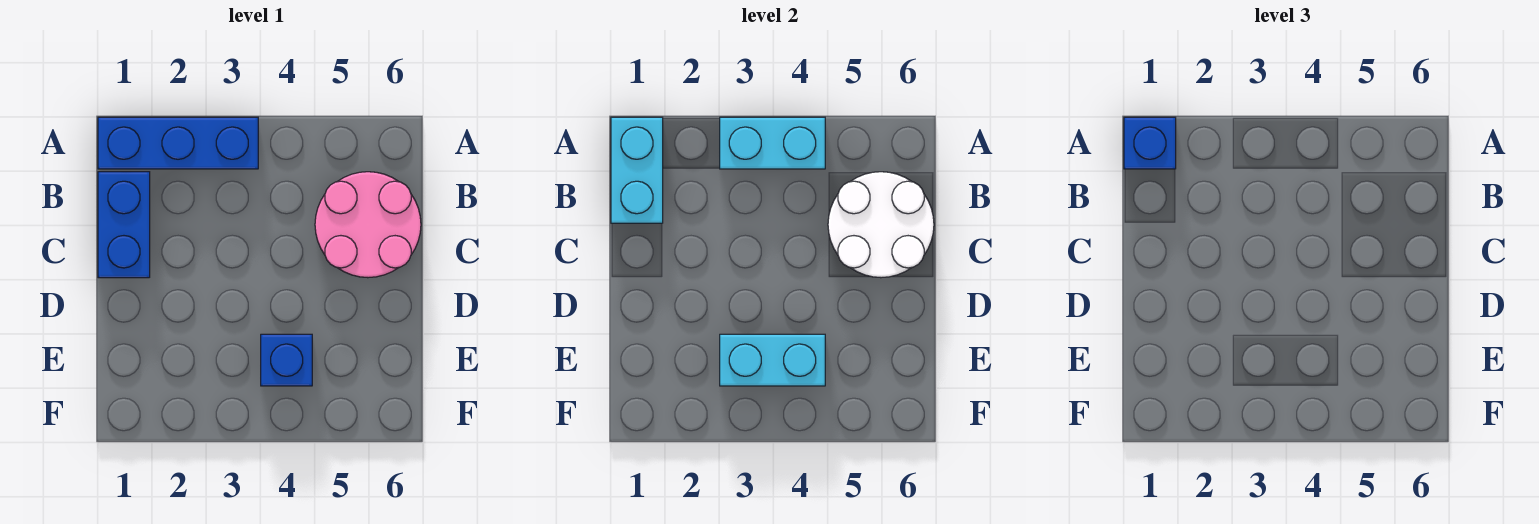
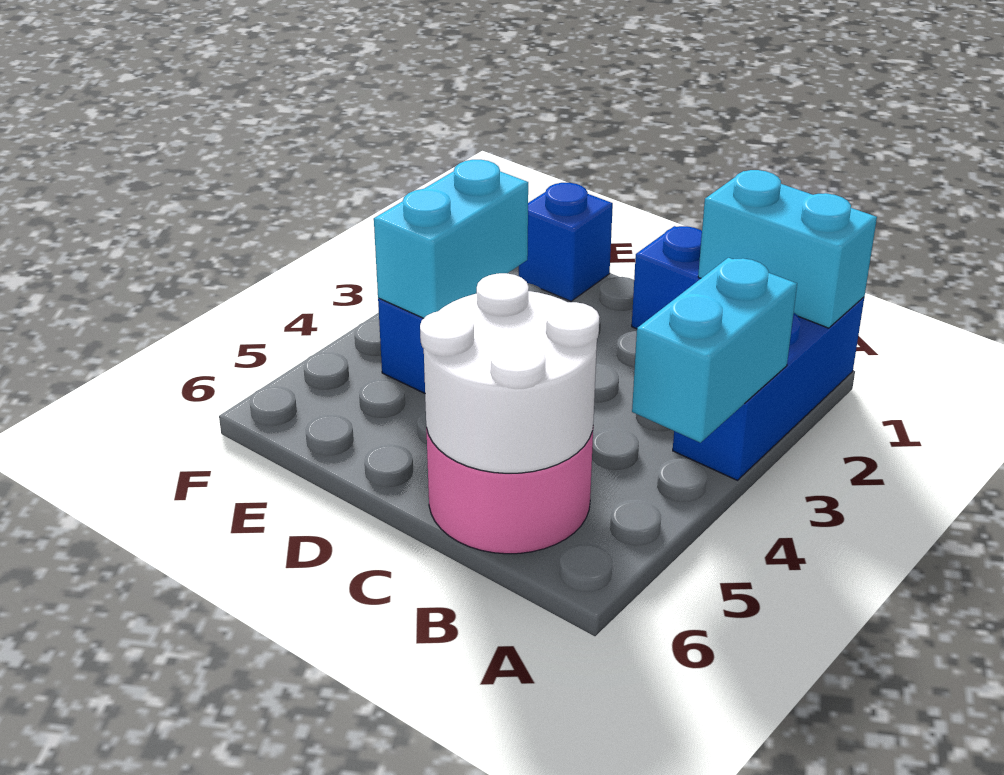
blue 1x1 brick [1124,117,1176,169] -> blue 1x1 brick moved to [519,183,613,301]

